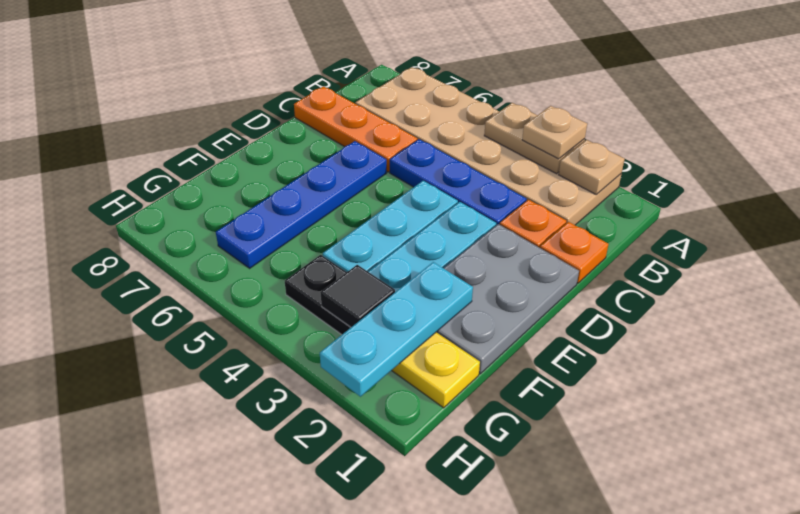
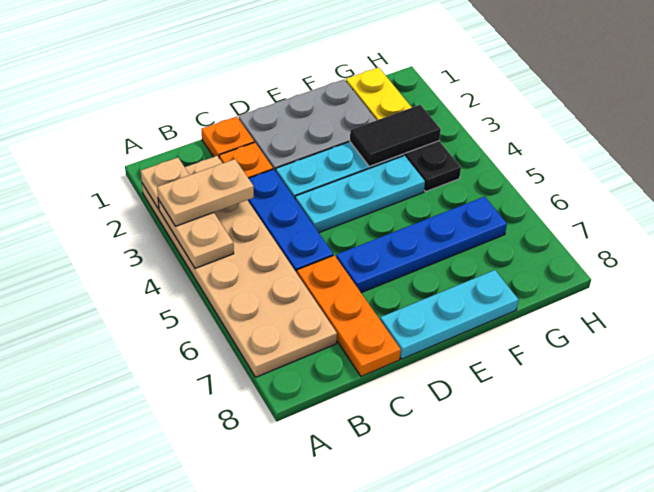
tan 1x1 plate [522,106,587,159] -> tan 1x2 plate [157,159,254,226]
cyan 1x3 plate [320,262,473,397] -> cyan 1x3 plate moved to [380,270,518,359]
black 1x1 tile [320,265,395,327] -> black 1x2 tile [350,105,441,167]

